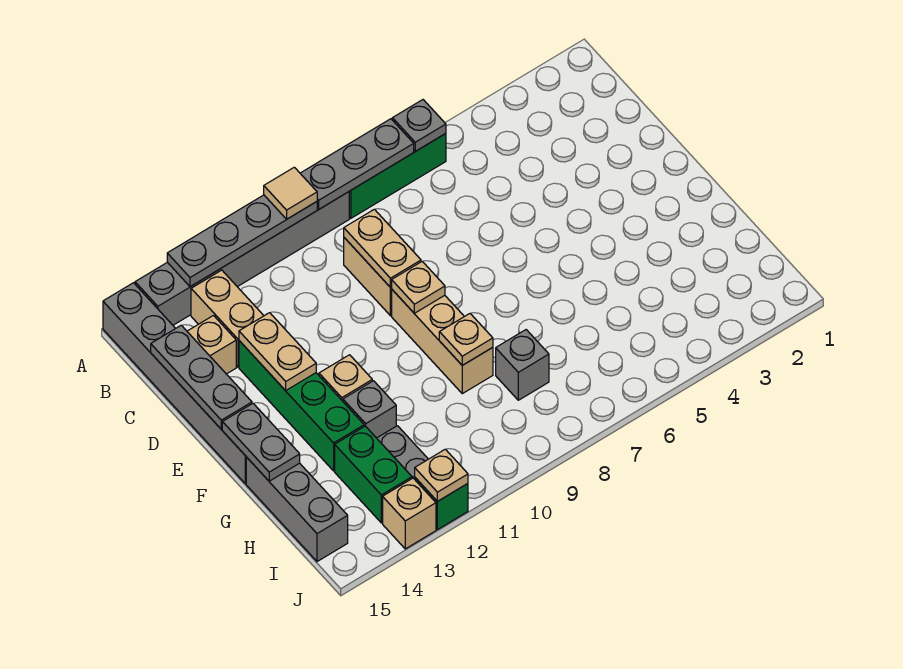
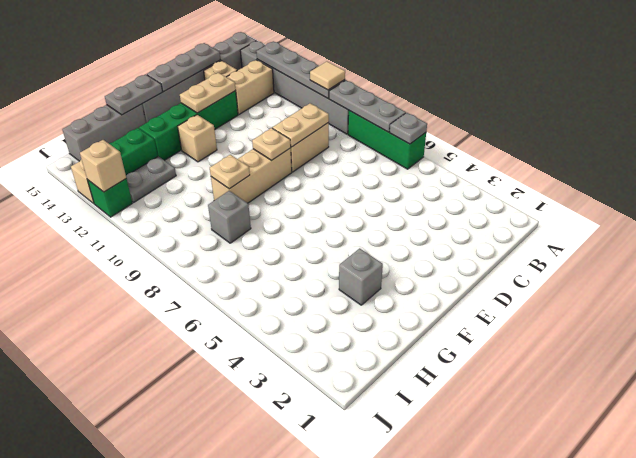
grey 1x1 brick [343,381,396,438] -> grey 1x1 brick moved to [339,248,383,305]
tan 1x1 plate [415,449,468,501] -> tan 1x1 brick [80,140,126,192]

